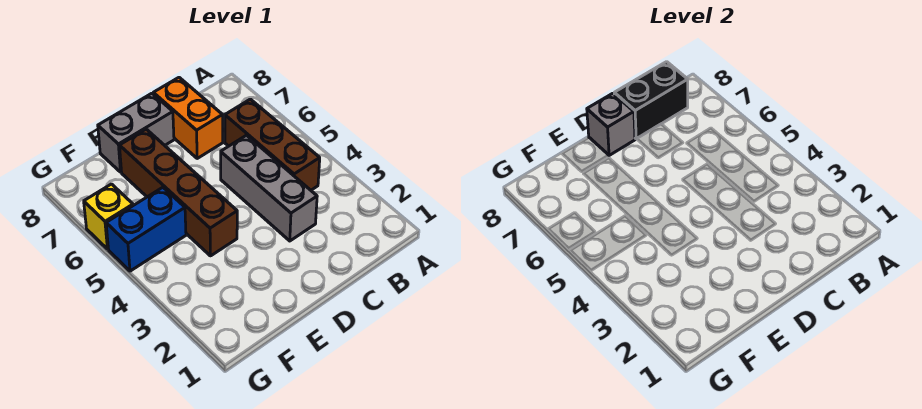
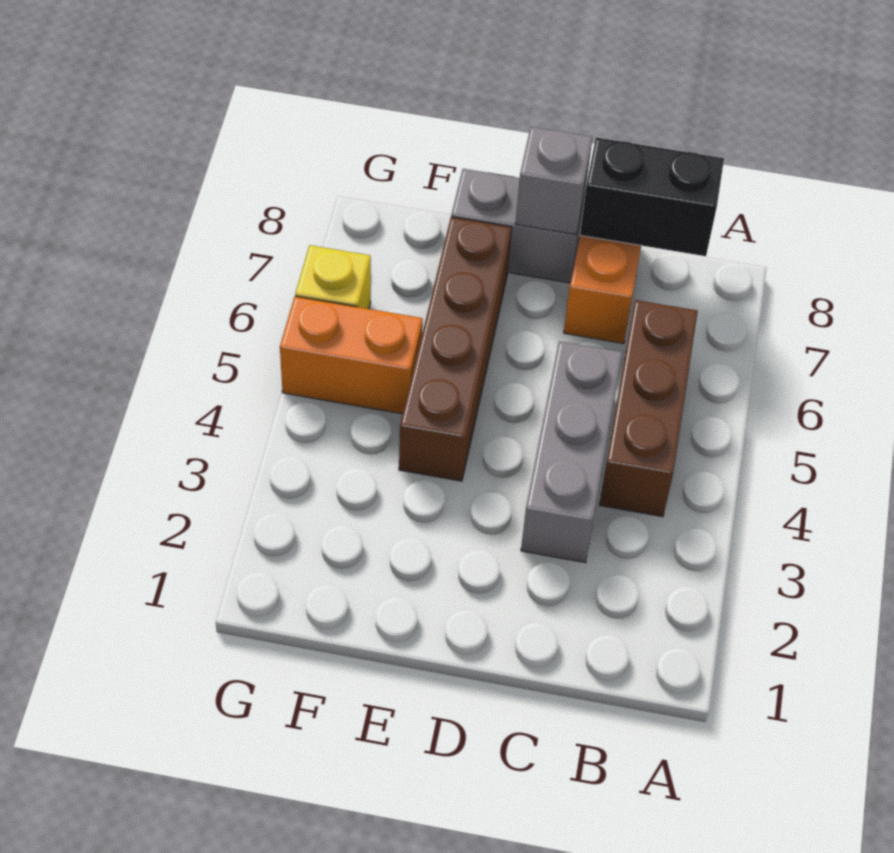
blue 1x2 brick [106,187,186,271] -> orange 1x2 brick [280,296,423,414]

